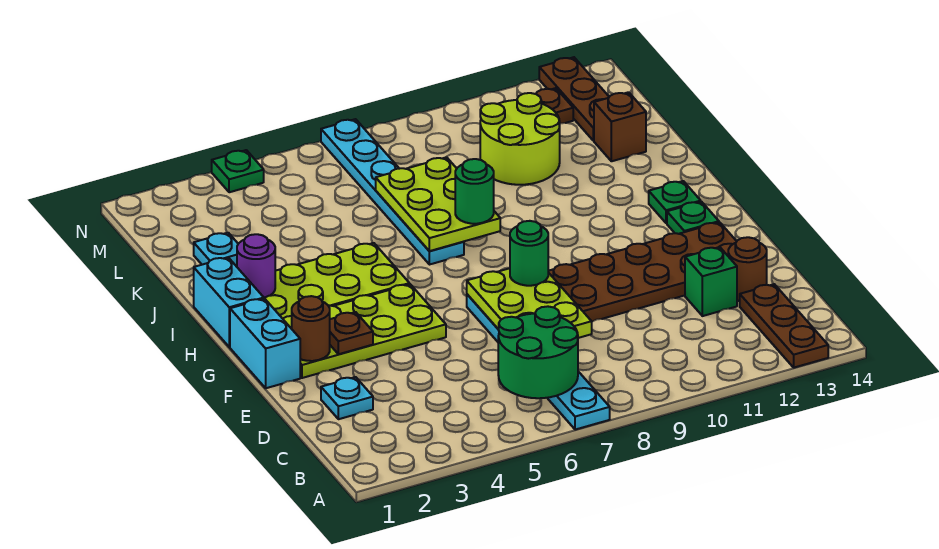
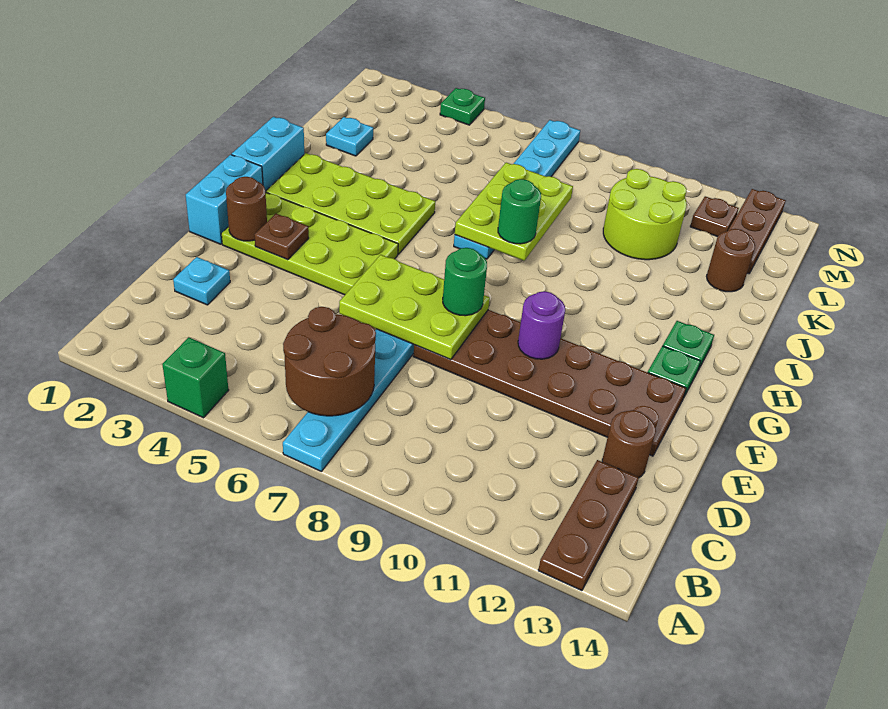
green 2x2 round brick [498,306,578,398] -> brown 2x2 round brick [283,307,376,416]
lime 2x3 plate [467,268,592,338] -> lime 2x3 plate turned to [339,255,490,360]
green 1x1 brick [685,247,737,316] -> green 1x1 brick moved to [162,337,229,418]
purple 1x1 round brick [237,234,275,298] -> purple 1x1 round brick moved to [518,291,565,359]
brown 1x1 brick [594,92,646,161] -> brown 1x1 round brick [706,229,755,292]

